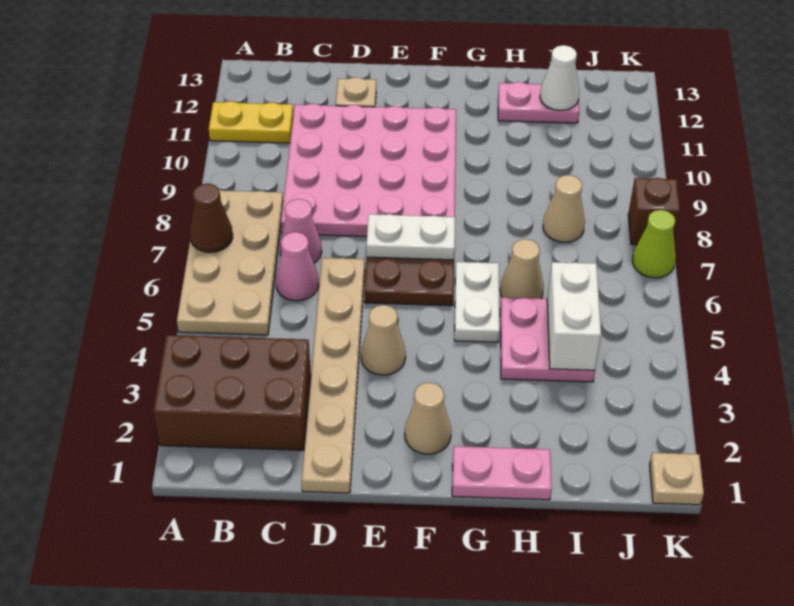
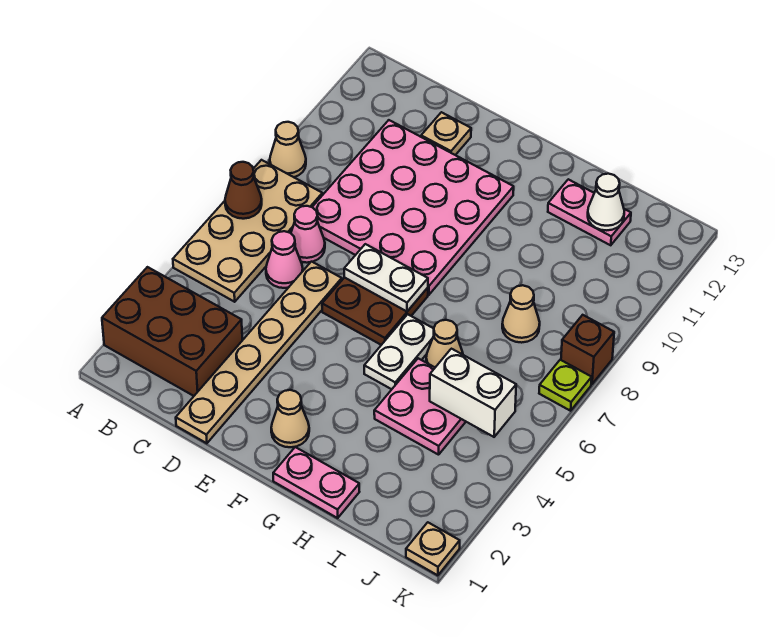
yellow 1x2 plate [209,101,293,143] -> none
tan 1x1 cone [361,305,406,375] -> tan 1x1 cone moved to [270,122,306,177]
white 1x2 brick [547,262,601,370] -> white 1x2 brick turned to [430,349,516,437]
lime 1x1 cone [632,210,676,278] -> lime 1x1 plate [539,360,592,411]

